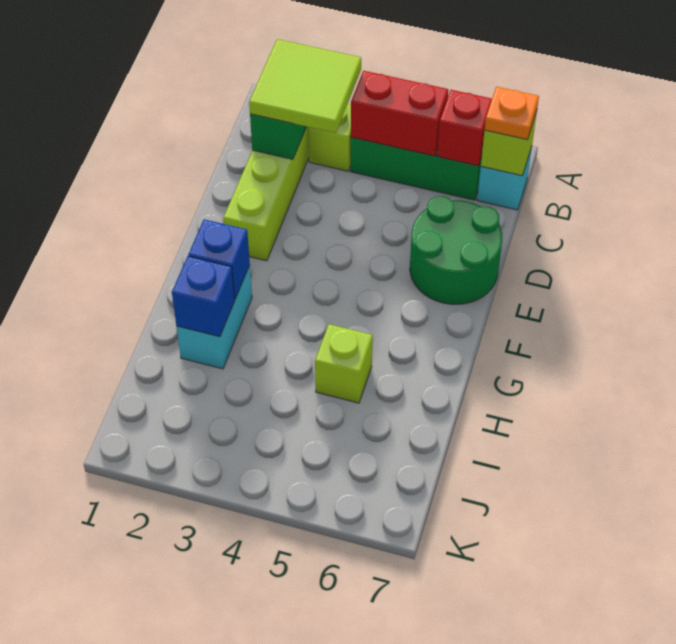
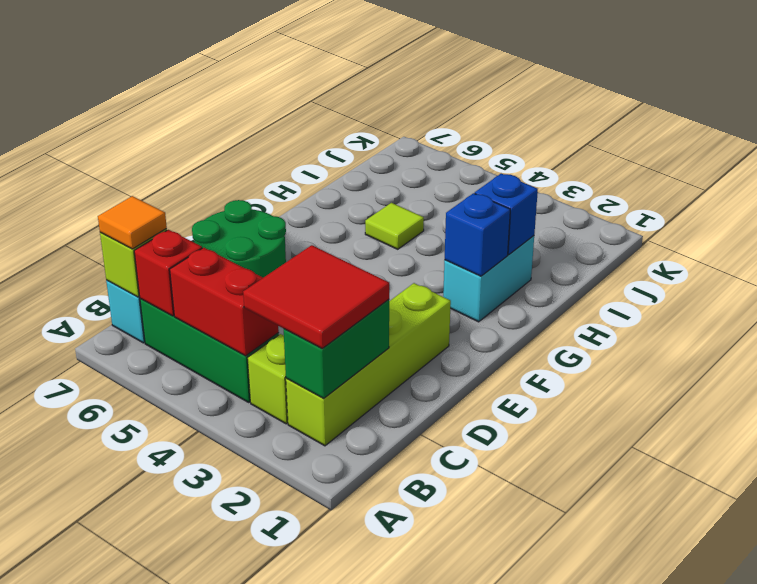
lime 2x2 tile [249,39,361,133] -> red 2x2 tile [243,245,389,348]
orange 1x1 plate [485,87,539,140] -> orange 1x1 tile [98,196,167,249]
lime 1x1 brick [315,324,373,403] -> lime 1x1 tile [365,203,424,249]

